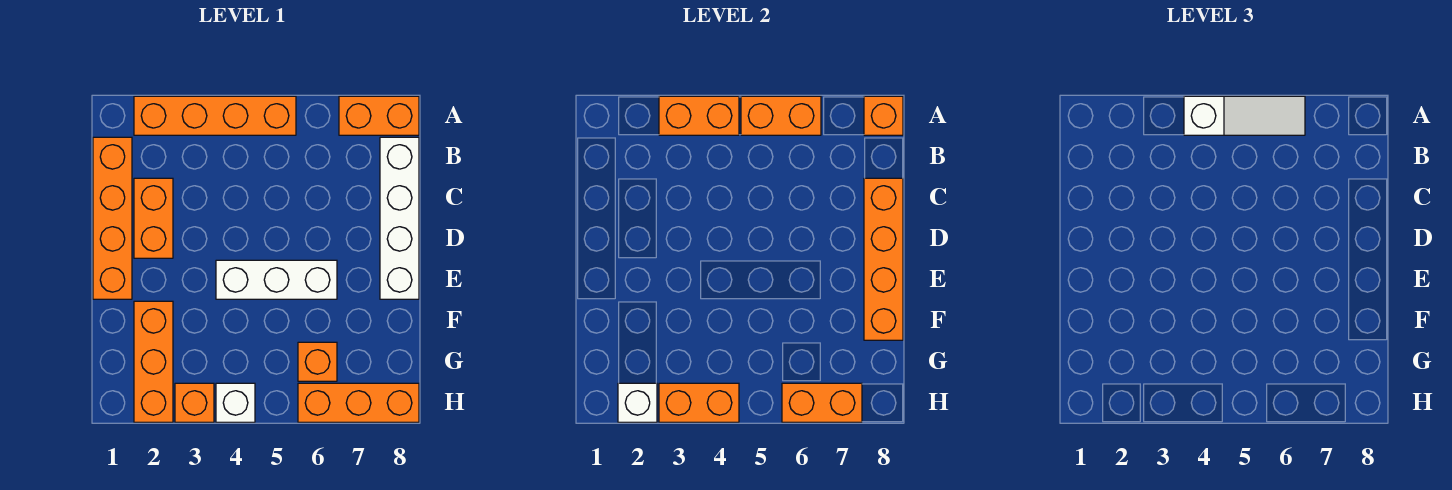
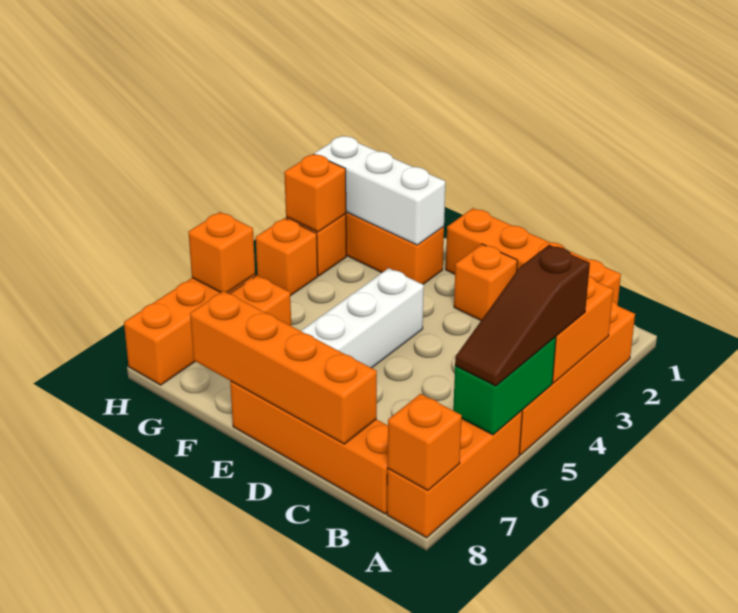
white 1x3 slope [1184,96,1305,135] -> brown 1x3 slope [455,245,590,386]
orange 1x2 brick [741,96,821,135] -> green 1x2 brick [453,337,556,435]
orange 1x2 brick [339,96,419,135] -> orange 1x3 brick [387,411,522,538]
white 1x4 brick [380,137,419,299] -> orange 1x4 brick [230,381,388,514]
orange 1x2 brick [134,178,173,258] -> orange 1x1 brick [454,244,517,320]
white 1x1 brick [618,383,657,422] -> white 1x3 brick [314,136,445,245]
orange 1x2 brick [659,383,739,422] -> orange 1x1 brick [284,154,346,232]
white 1x1 brick [216,383,255,422] -> orange 1x1 brick [256,218,318,296]
orange 1x2 brick [782,383,862,422] -> orange 1x1 brick [188,212,255,293]

